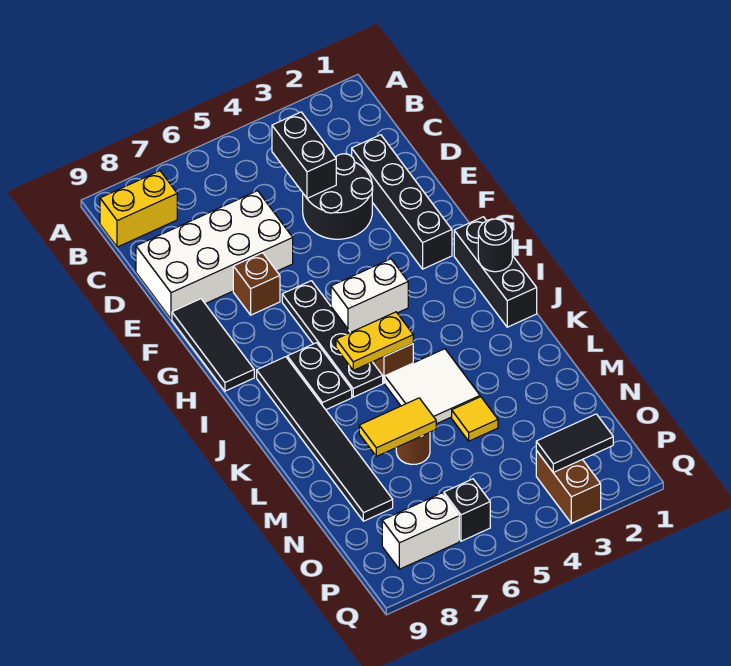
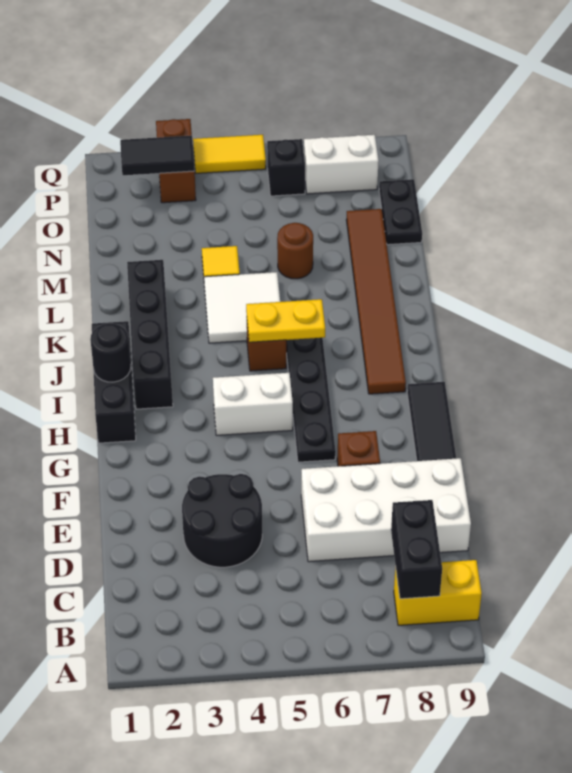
black 1x2 brick [272,112,336,198] -> black 1x2 brick moved to [391,500,442,599]
black 1x4 brick [352,135,452,269] -> black 1x4 brick moved to [127,260,173,409]
black 1x2 plate [287,343,352,410] -> black 1x2 plate moved to [379,179,422,245]
black 1x6 tile [257,357,393,521] -> brown 1x6 tile [346,209,406,394]
yellow 1x2 tile [359,398,436,456] -> yellow 1x2 tile moved to [193,135,266,173]

